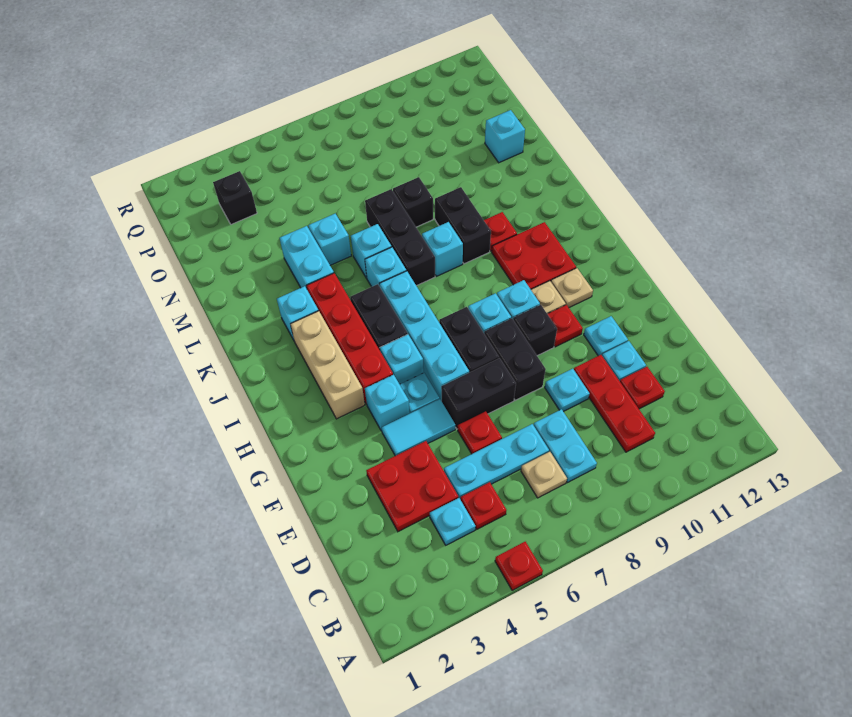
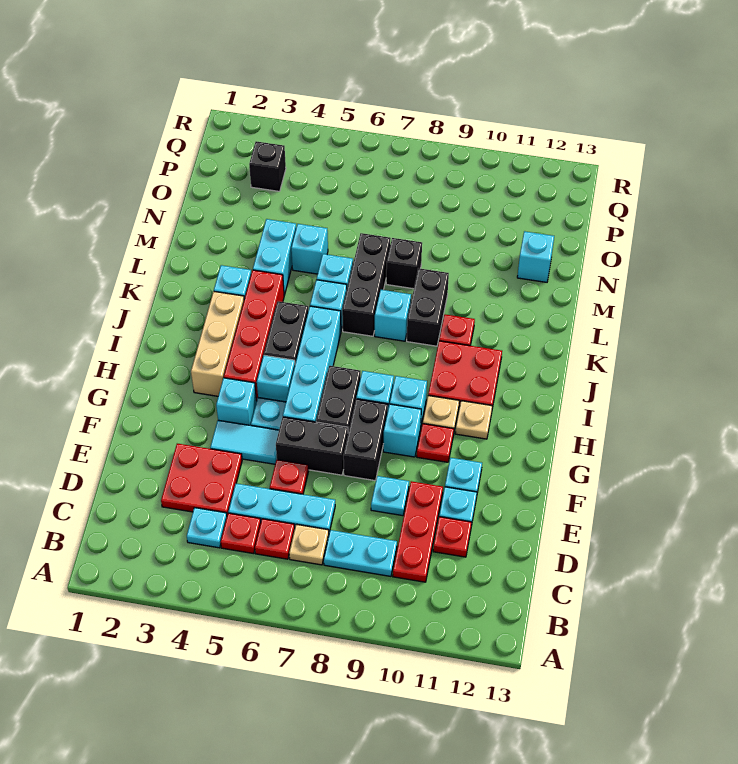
red 1x1 plate [495,542,543,590] -> red 1x1 plate moved to [255,519,295,559]
cyan 1x2 plate [534,409,597,482] -> cyan 1x2 plate turned to [324,530,397,576]
black 1x1 brick [513,305,557,356] -> cyan 1x1 brick [383,404,421,457]

